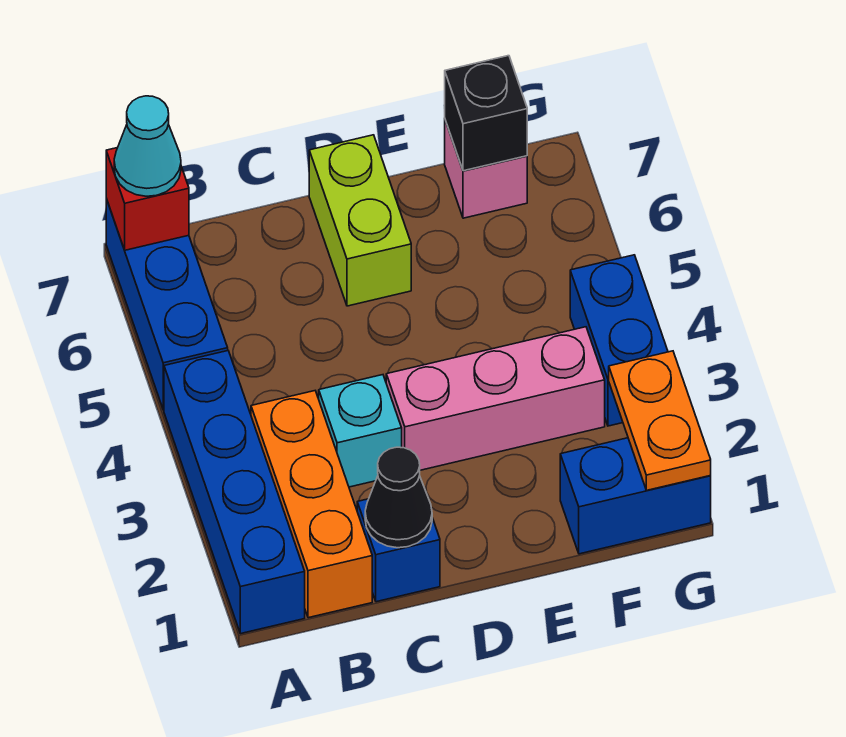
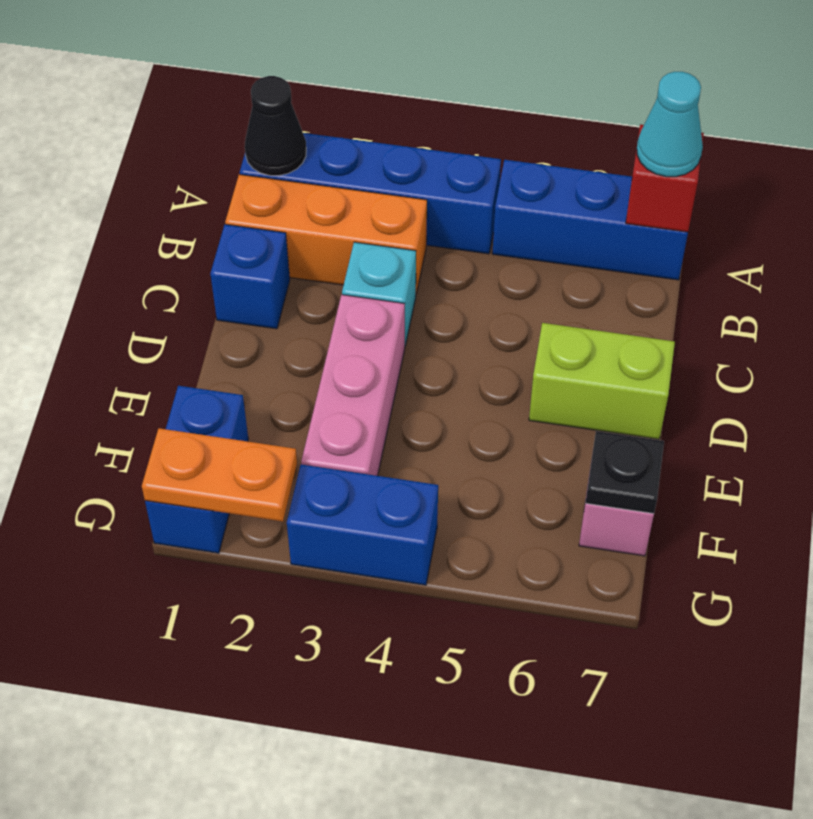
black 1x1 cone [365,447,432,548] -> black 1x1 cone moved to [245,76,306,176]
black 1x1 brick [445,56,527,171] -> black 1x1 plate [585,431,664,514]

